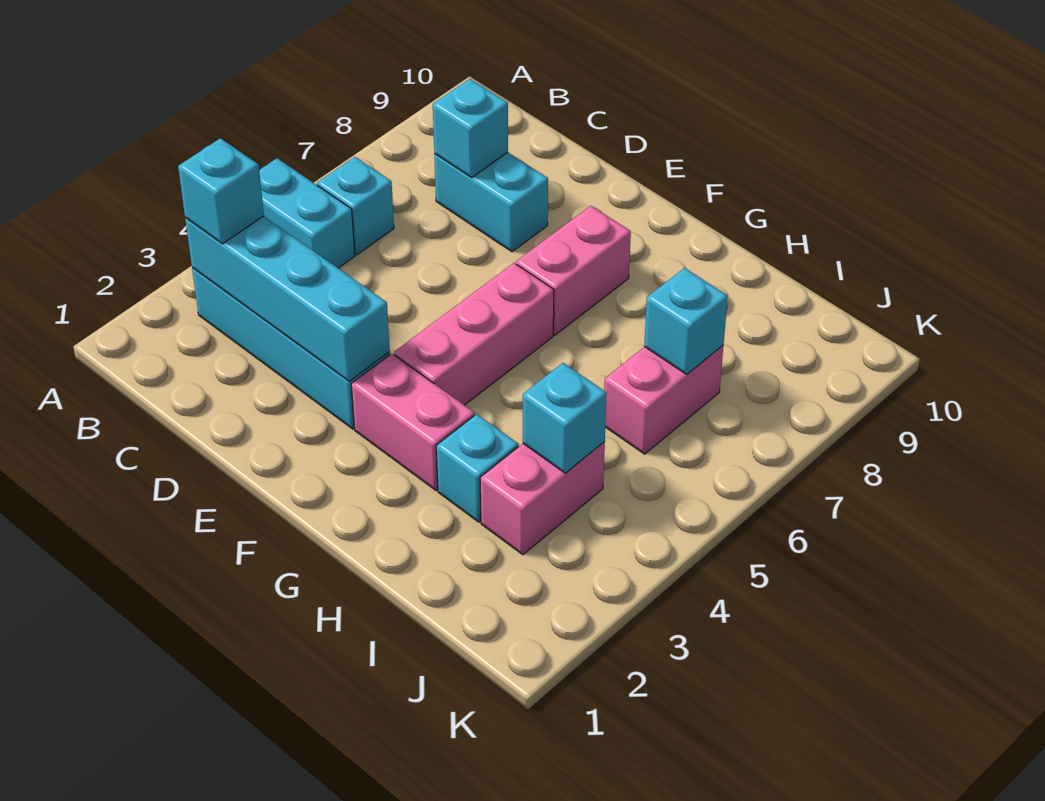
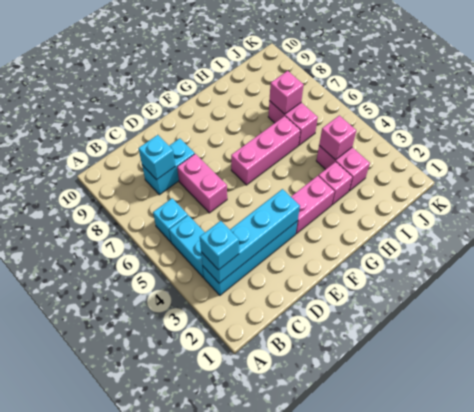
cyan 1x2 brick [259,158,355,268] -> cyan 1x2 brick turned to [169,215,205,277]
pink 1x3 brick [394,263,554,405] -> pink 1x3 brick turned to [231,116,300,185]
pink 1x2 brick [516,206,631,335] -> pink 1x2 brick moved to [177,154,227,213]
cyan 1x1 brick [436,414,519,522] -> pink 1x1 brick [318,162,352,205]
cyan 1x1 brick [523,363,607,473] -> pink 1x1 brick [319,115,356,160]
cyan 1x1 brick [644,268,728,374] -> pink 1x1 brick [269,71,304,114]

